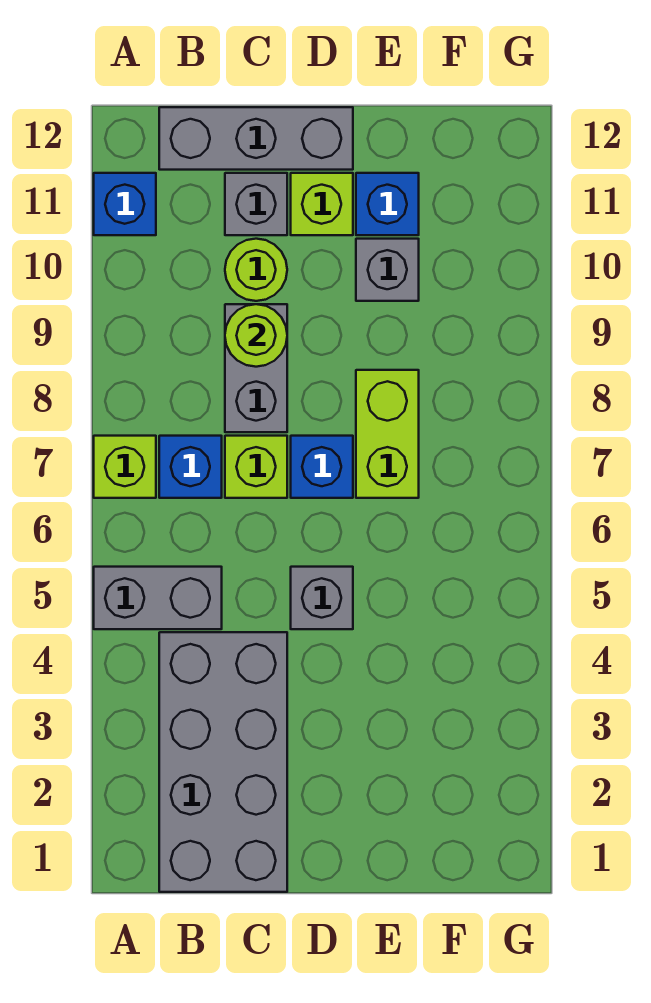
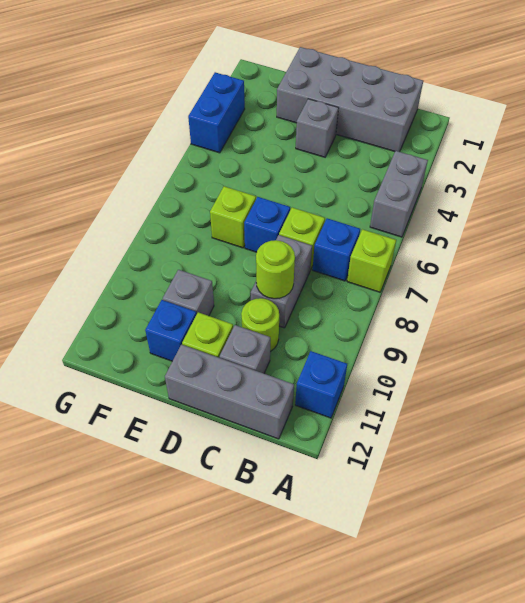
grey 1x2 brick [94,567,222,629] -> grey 1x2 brick turned to [370,151,428,237]
grey 2x4 brick [159,632,287,892] -> grey 2x4 brick turned to [277,47,423,152]
grey 1x1 brick [291,567,353,629] -> grey 1x1 brick moved to [296,99,339,157]
lime 1x2 brick [356,370,419,498] -> lime 1x1 brick [210,186,256,248]
none -> blue 1x2 brick [188,72,245,153]

